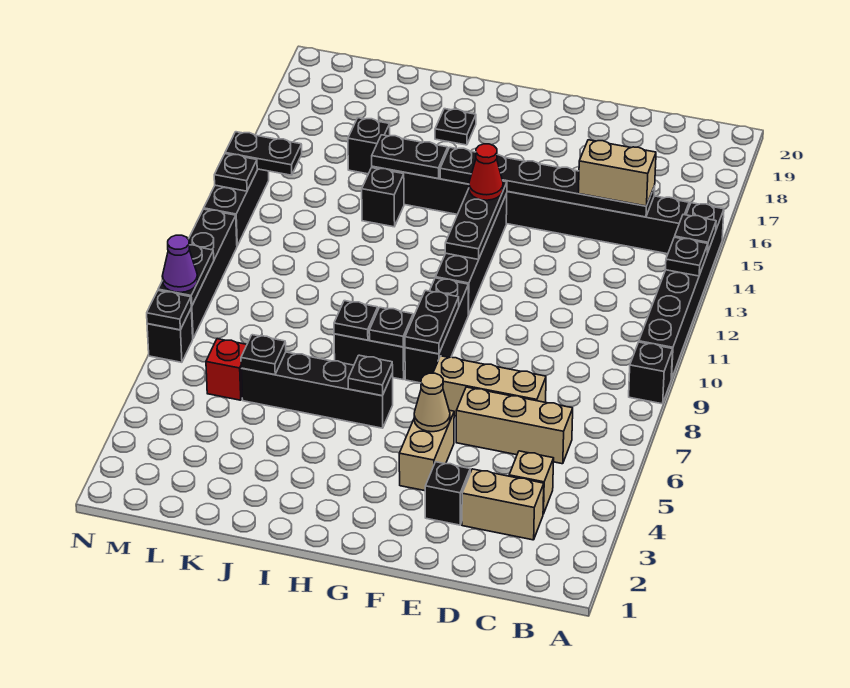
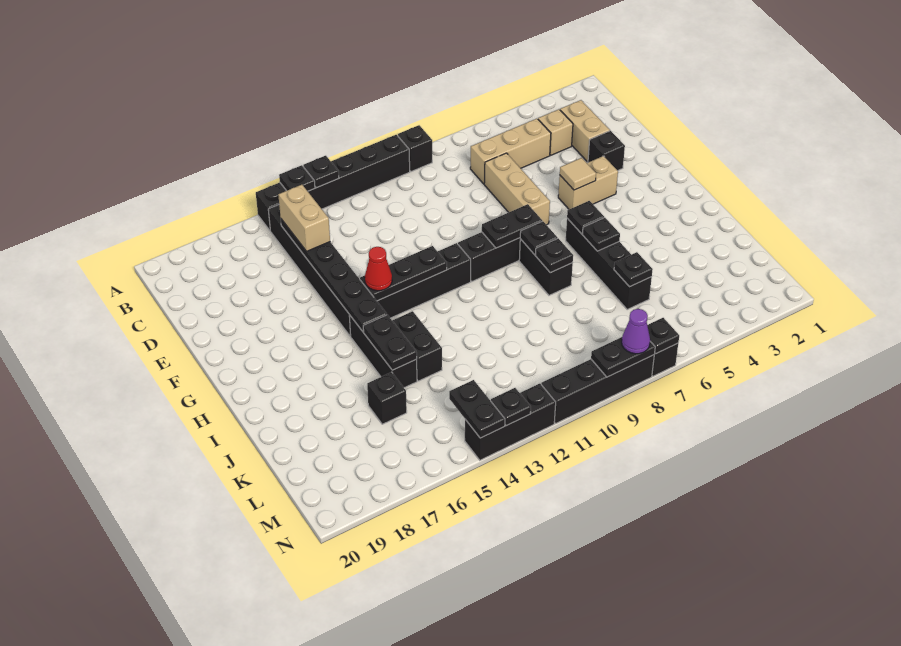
tan 1x3 brick [456,387,573,464] -> tan 1x3 brick turned to [470,119,551,184]
tan 1x1 cone [414,373,450,432] -> tan 1x1 tile [560,158,596,190]
black 1x1 plate [435,109,476,145] -> black 1x1 plate moved to [582,218,620,251]
black 1x1 brick [362,168,404,227] -> black 1x2 brick [392,311,442,381]
red 1x1 brick [206,339,247,400] -> none

